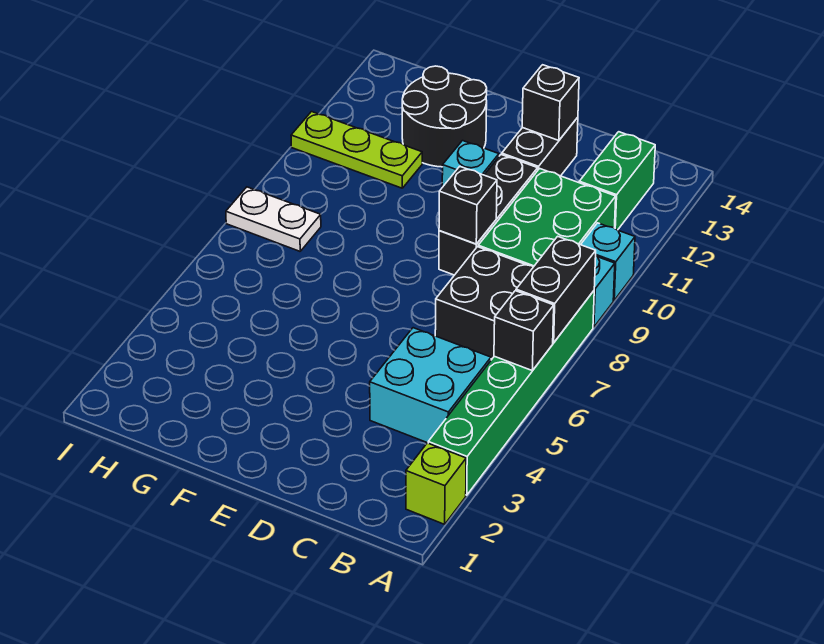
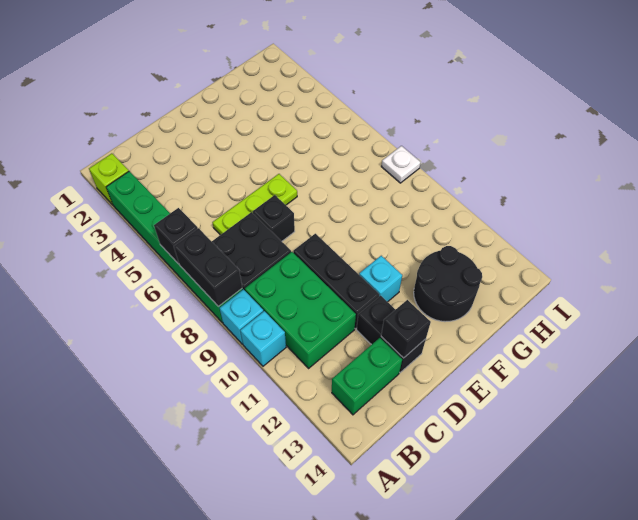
cyan 2x2 brick [370,328,491,443] -> none
green 1x2 brick [579,132,655,230] -> green 1x2 brick turned to [332,338,402,415]
black 1x1 brick [439,167,497,244] -> black 1x1 brick moved to [253,195,295,241]
lime 1x3 plate [291,112,422,188] -> lime 1x3 plate moved to [212,174,297,235]
white 1x2 plate [226,187,321,251] -> white 1x1 plate [381,146,421,183]

